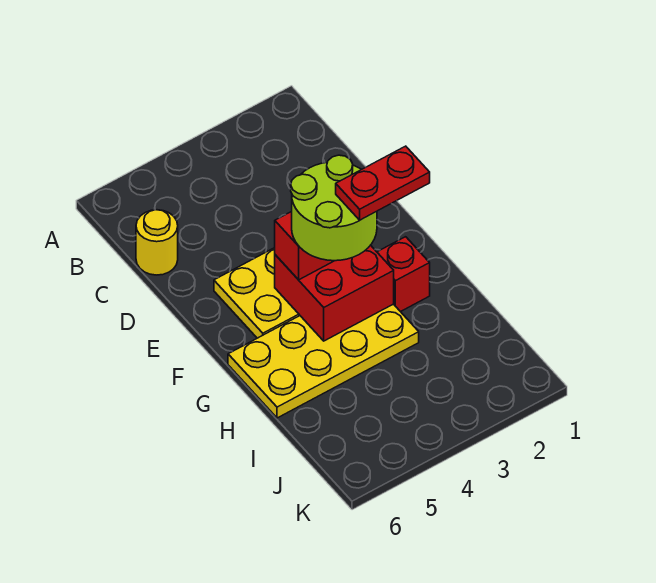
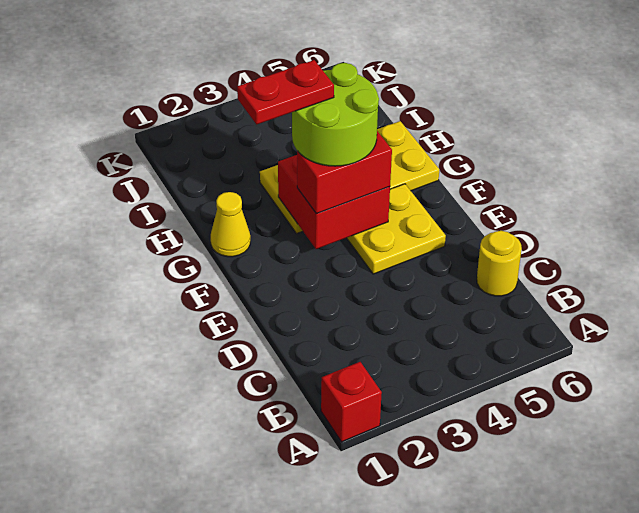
none -> yellow 1x1 cone [211,192,250,257]
red 1x1 brick [377,237,430,312] -> red 1x1 brick moved to [321,362,382,442]

